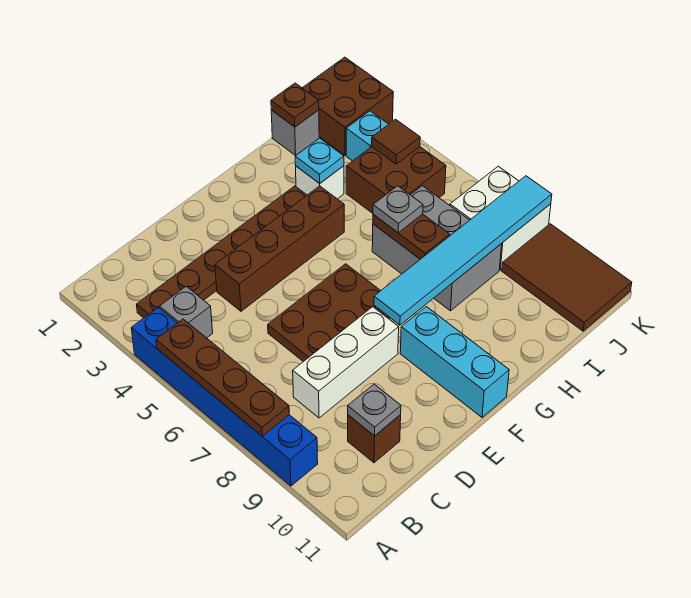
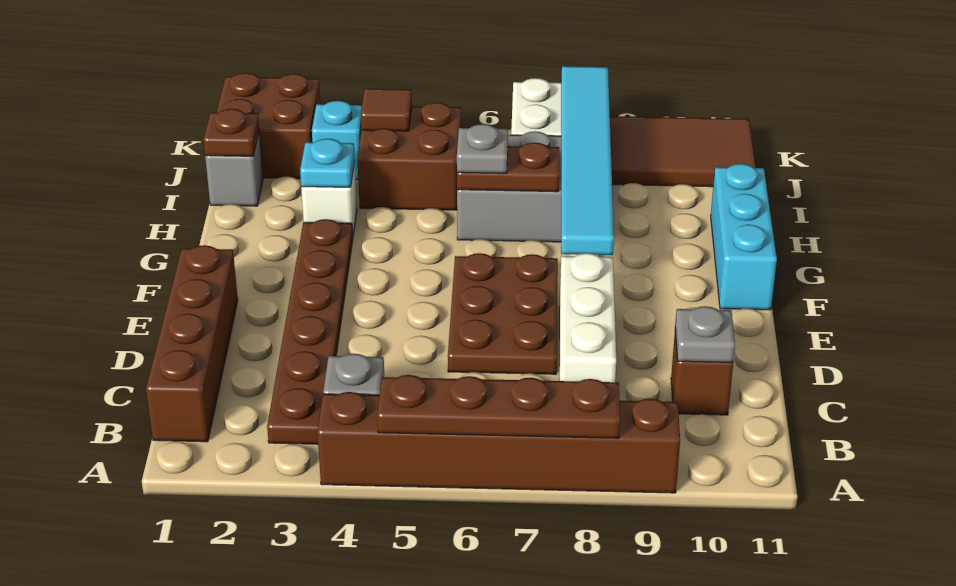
blue 1x6 brick [131,307,318,486] -> brown 1x6 brick [317,392,680,493]
brown 1x4 brick [215,186,344,311] -> brown 1x4 brick moved to [146,245,238,442]
cyan 1x3 brick [400,307,509,417] -> cyan 1x3 brick turned to [711,164,777,310]

